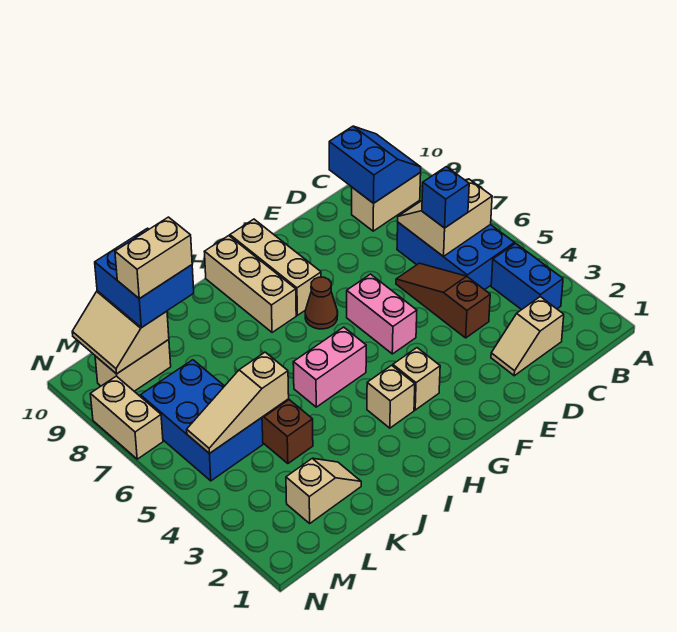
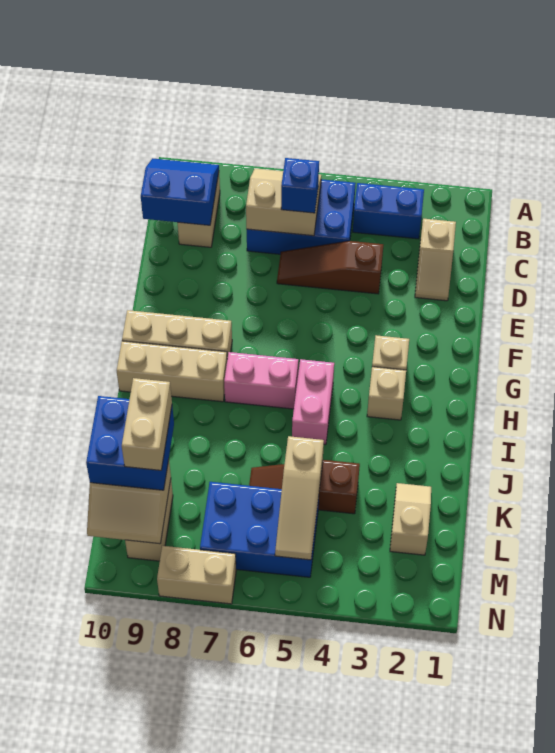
tan 2x2 slope [398,179,492,256] -> tan 2x2 slope turned to [246,168,321,236]
pink 1x2 brick [347,274,417,354] -> pink 1x2 brick moved to [224,352,298,409]
brown 1x1 cone [305,277,338,329] -> none

